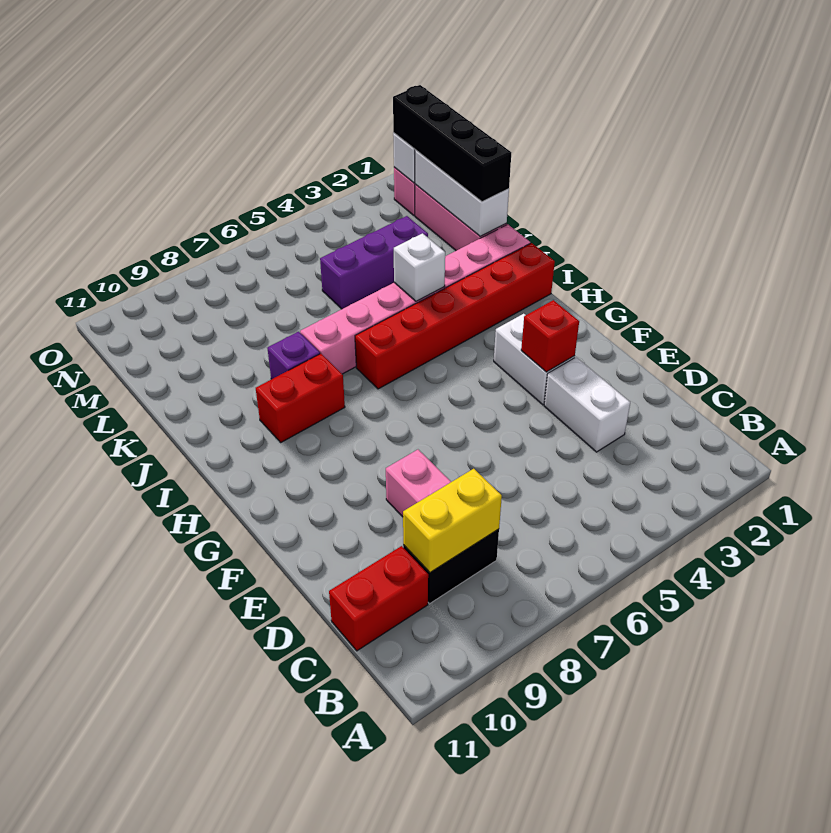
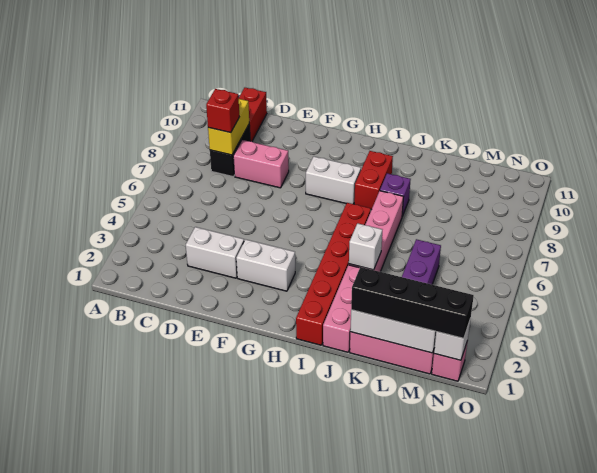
red 1x1 brick [521,300,579,372] -> red 1x1 brick moved to [206,89,239,133]
none -> white 1x2 brick [306,157,361,204]

